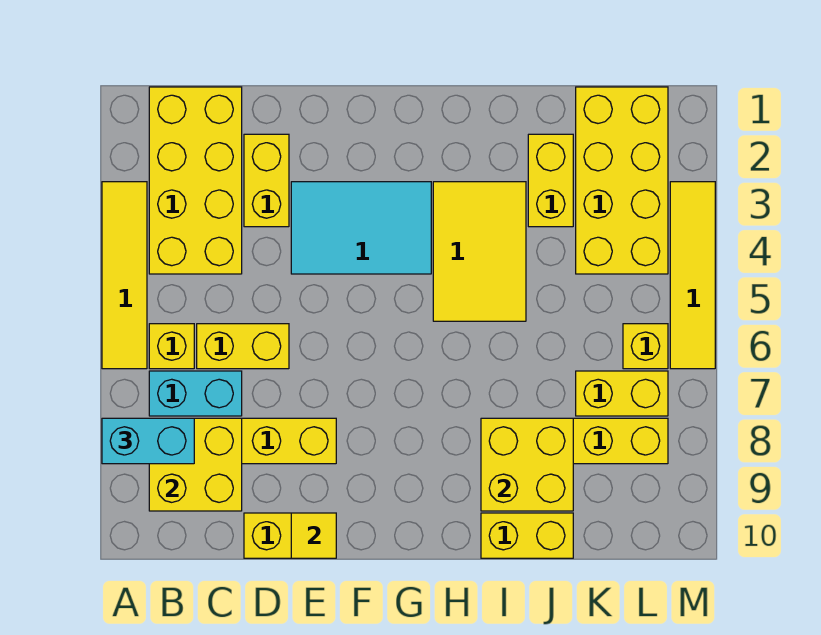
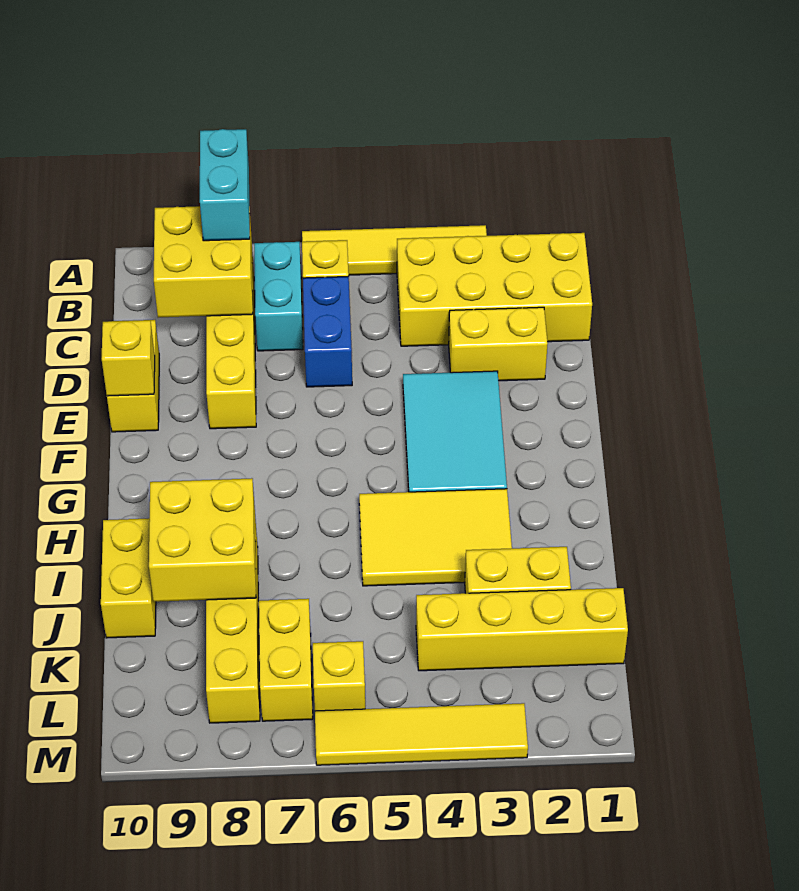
yellow 1x2 brick [197,324,289,369] -> blue 1x2 brick [303,276,352,387]
yellow 1x1 tile [291,513,336,558] -> yellow 1x1 brick [102,320,155,396]
yellow 2x4 brick [576,87,668,274] -> yellow 1x4 brick [416,588,628,671]

